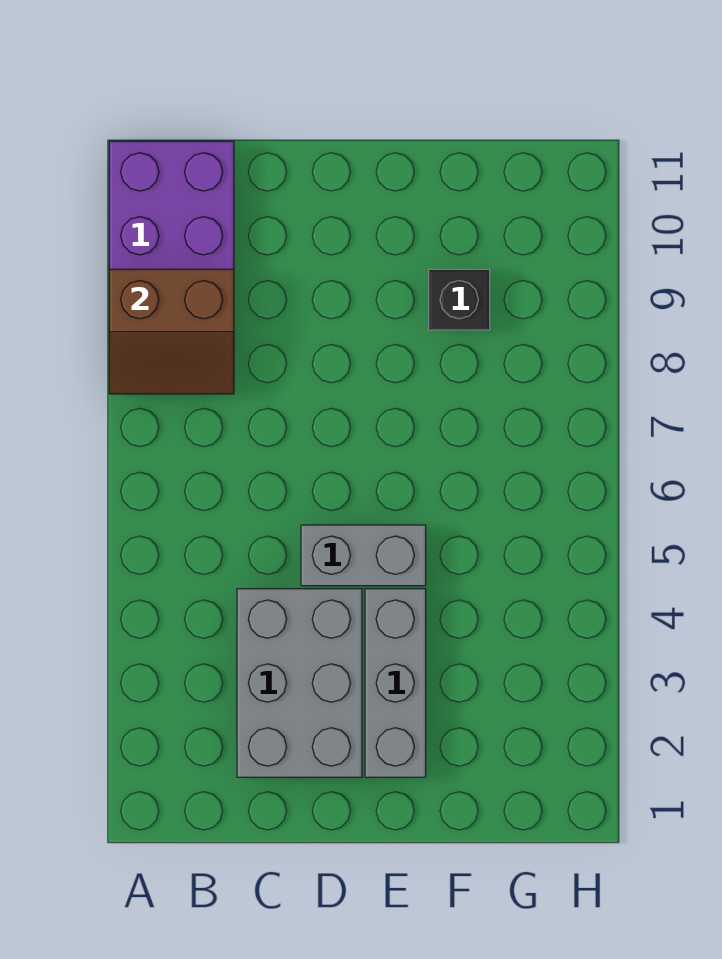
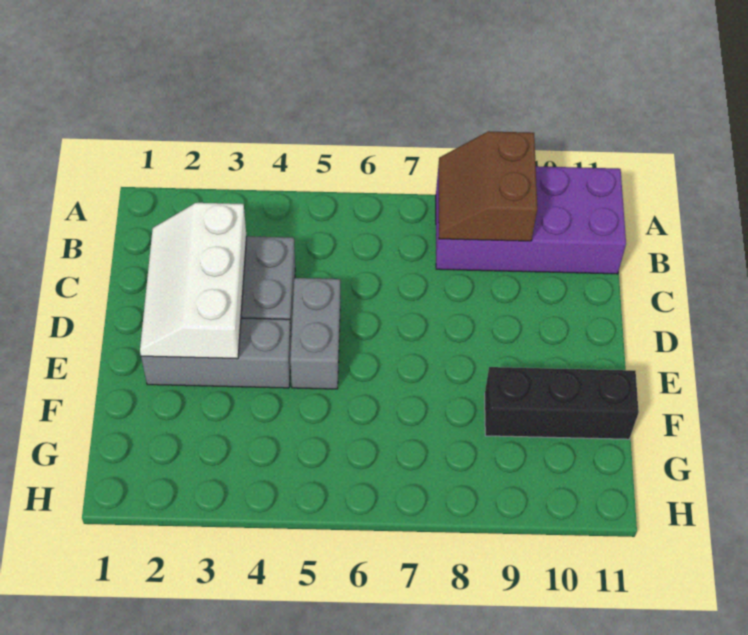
none -> white 2x3 slope [140,203,246,359]
black 1x1 brick [429,269,490,330] -> black 1x3 brick [485,367,639,439]

